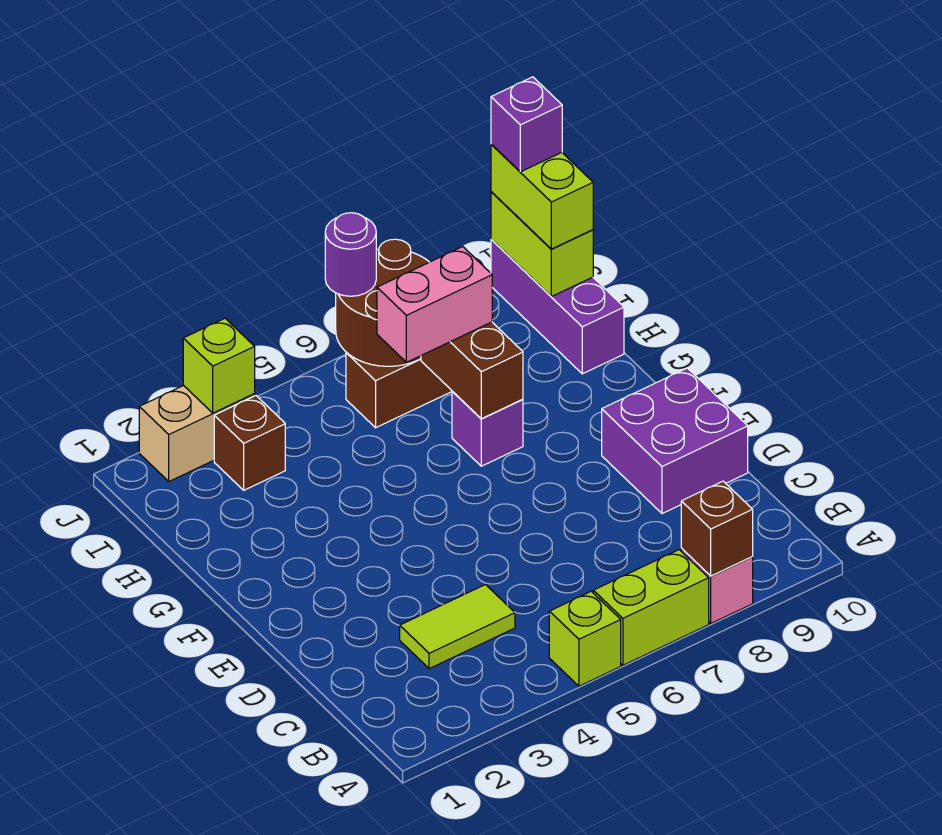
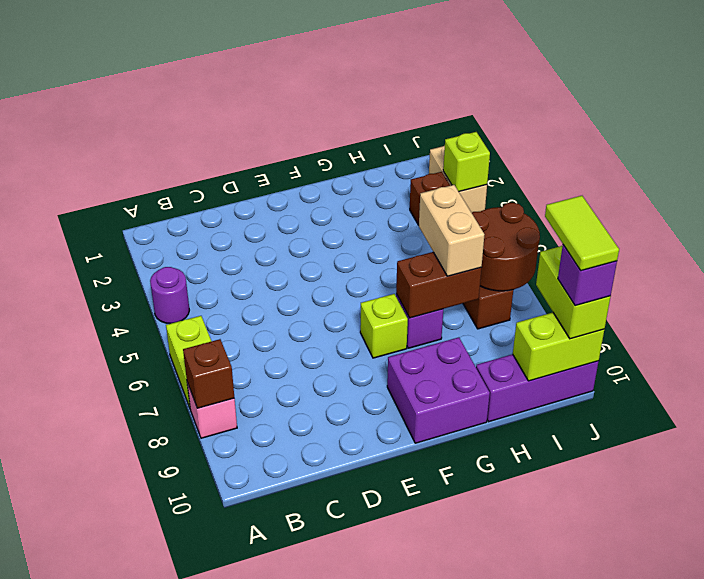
lime 1x1 brick [549,591,621,686] -> lime 1x1 brick moved to [360,294,408,358]
lime 1x2 tile [400,585,515,669] -> lime 1x2 tile moved to [545,196,619,271]
purple 2x2 brick [602,368,748,514] -> purple 2x2 brick moved to [387,337,490,443]
pink 1x2 brick [377,247,492,362] -> tan 1x2 brick [419,185,485,276]
lime 1x2 brick [491,144,593,249] -> lime 1x2 brick turned to [536,246,611,339]
purple 1x1 round brick [325,213,376,296] -> purple 1x1 round brick moved to [150,267,189,324]

